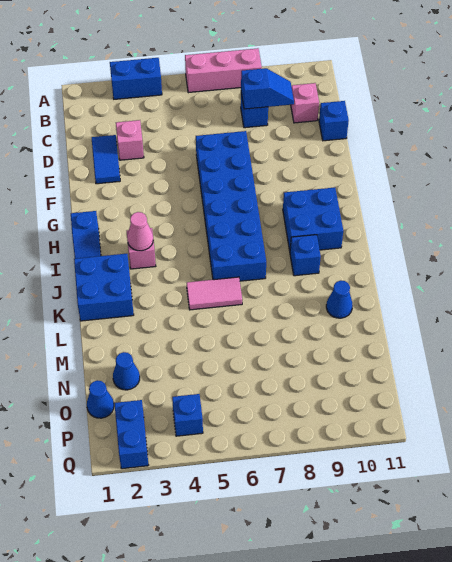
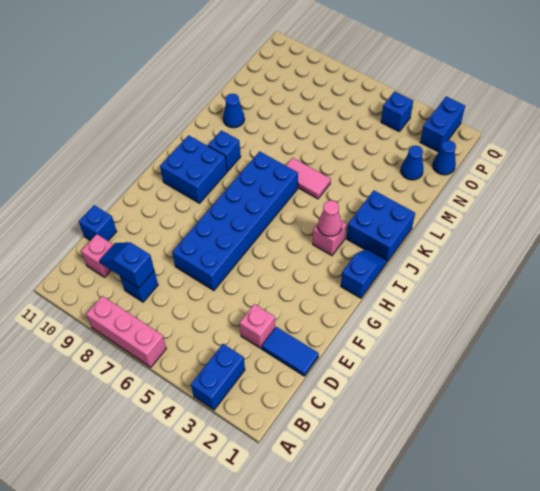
blue 1x2 brick [110,58,162,99] -> blue 1x2 brick turned to [191,344,245,410]
blue 1x2 tile [92,135,120,184] -> blue 1x2 tile turned to [262,327,319,376]

